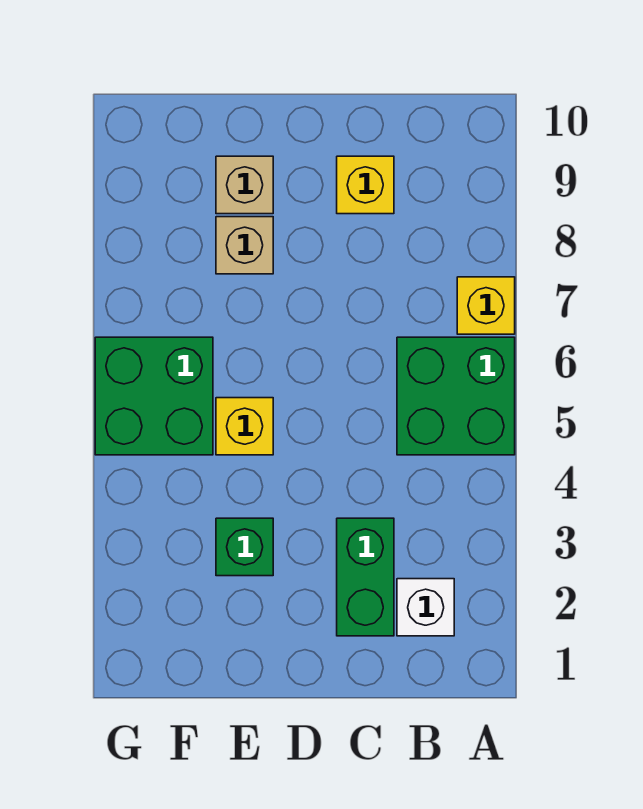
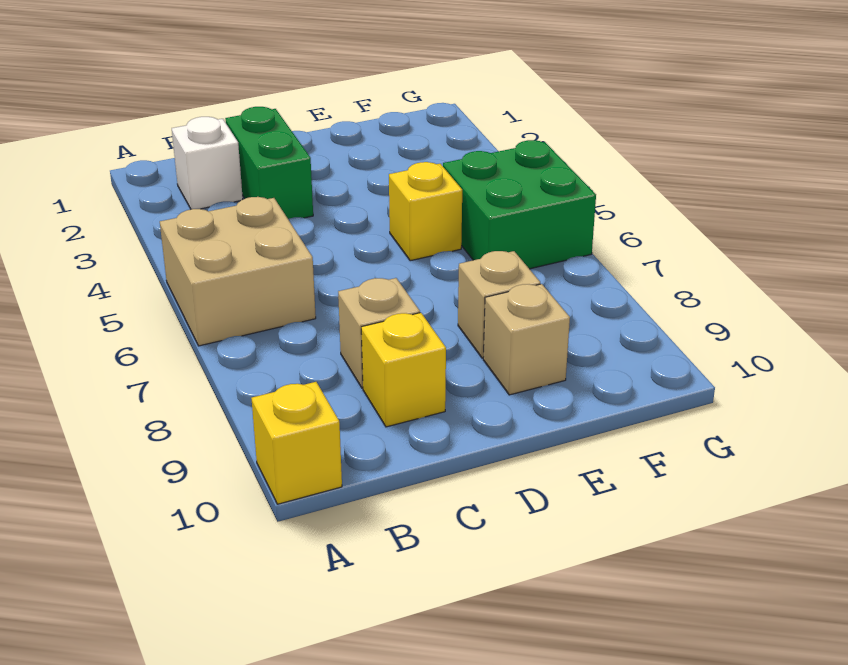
green 2x2 brick [397,337,515,455] -> tan 2x2 brick [160,197,316,346]
yellow 1x1 brick [457,277,515,334] -> yellow 1x1 brick moved to [251,382,342,504]
none -> tan 1x1 brick [338,278,420,388]
green 1x1 brick [216,518,273,576] -> none

